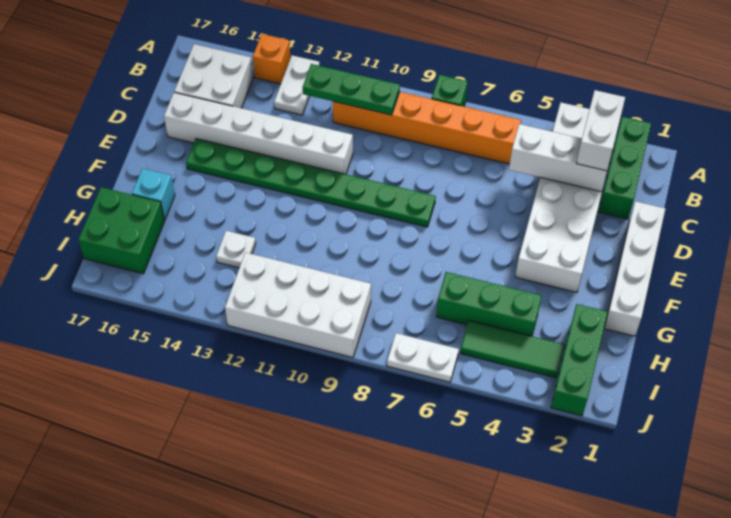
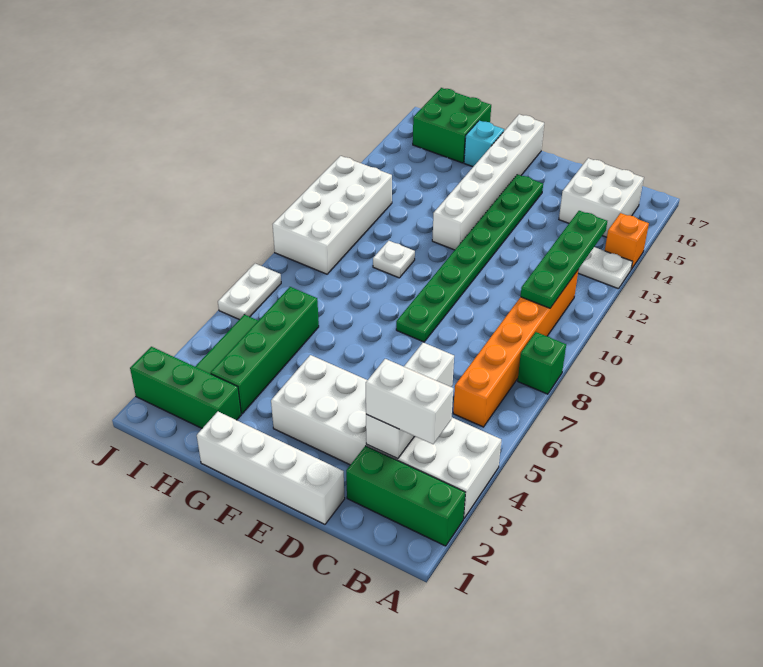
green 1x3 plate [303,64,400,115] -> green 1x4 plate [521,211,607,308]
white 1x6 brick [164,92,353,174] -> white 1x6 brick moved to [432,114,544,250]
green 1x3 brick [436,272,542,336] -> green 1x4 brick [211,287,319,414]
white 1x1 plate [216,231,256,268] -> white 1x1 plate moved to [373,241,415,278]

